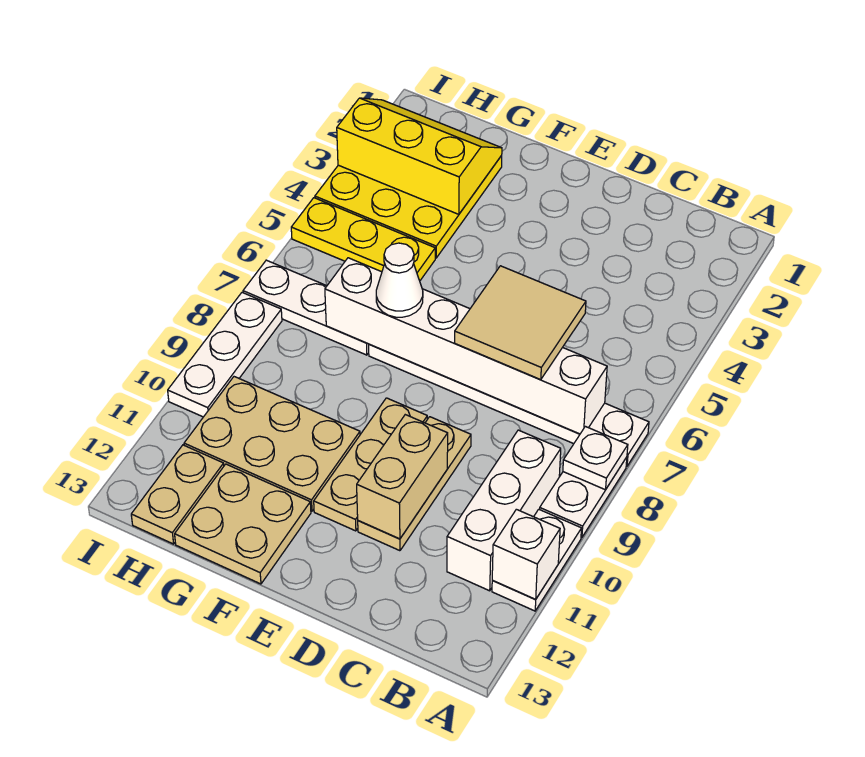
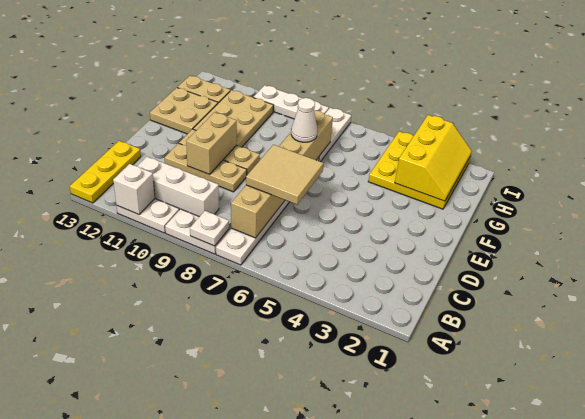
white 1x6 brick [325,258,607,434] -> tan 1x6 brick [231,111,333,238]
tan 1x2 brick [357,415,448,539] -> tan 1x2 brick turned to [186,112,237,174]
yellow 1x3 plate [291,198,435,281] -> yellow 1x3 plate moved to [70,141,141,203]

